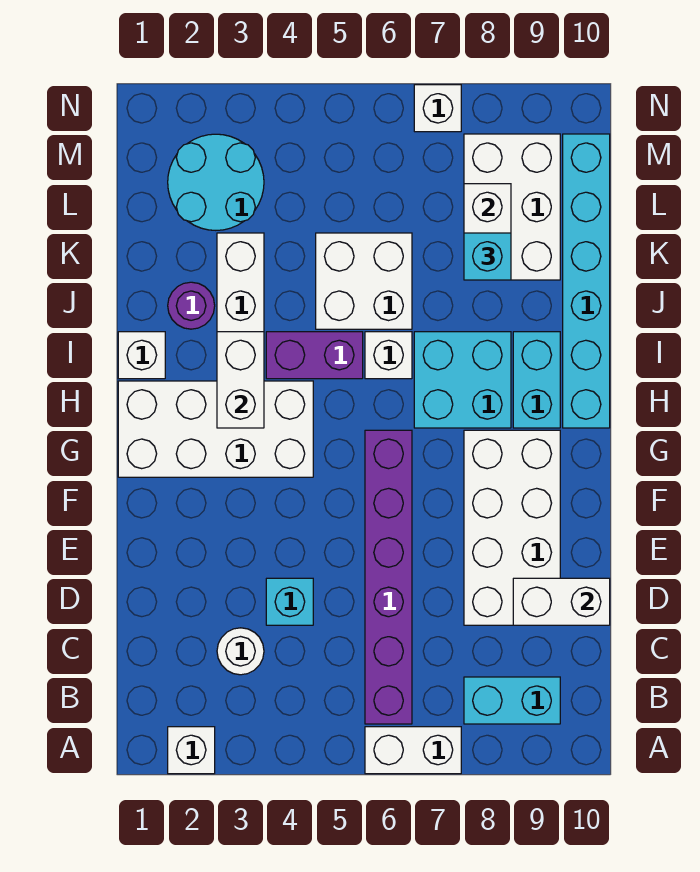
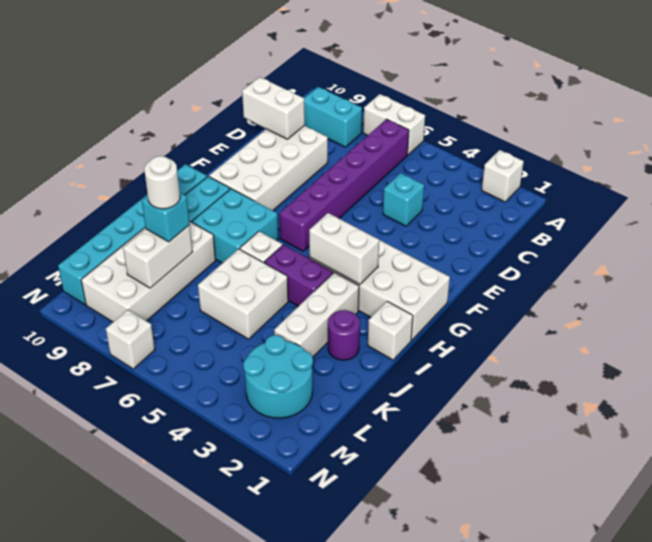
white 1x1 round brick [217,628,264,675] -> white 1x1 round brick moved to [144,156,180,209]
white 1x2 brick [217,332,264,428] -> white 1x2 brick turned to [309,213,379,285]
white 2x3 brick [464,134,560,280] -> white 2x4 brick [81,221,216,322]

